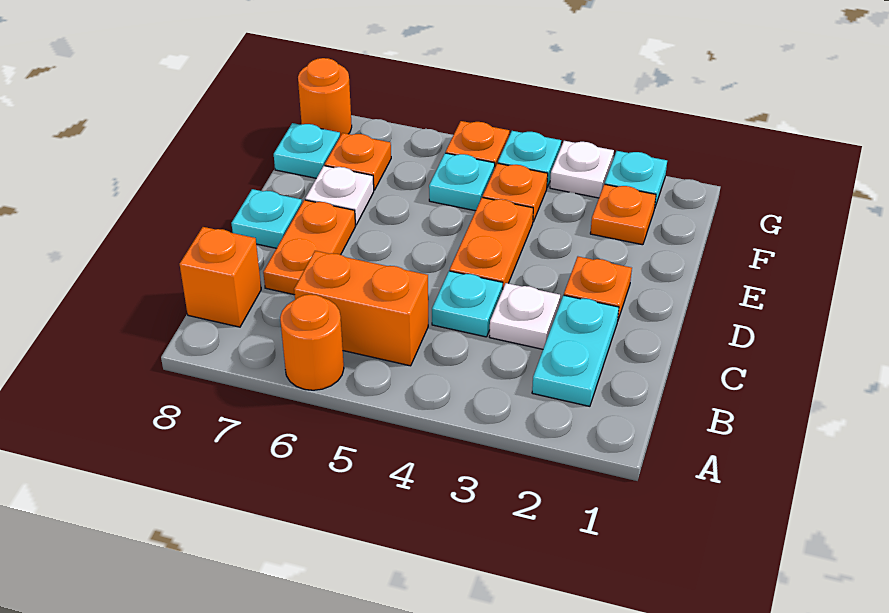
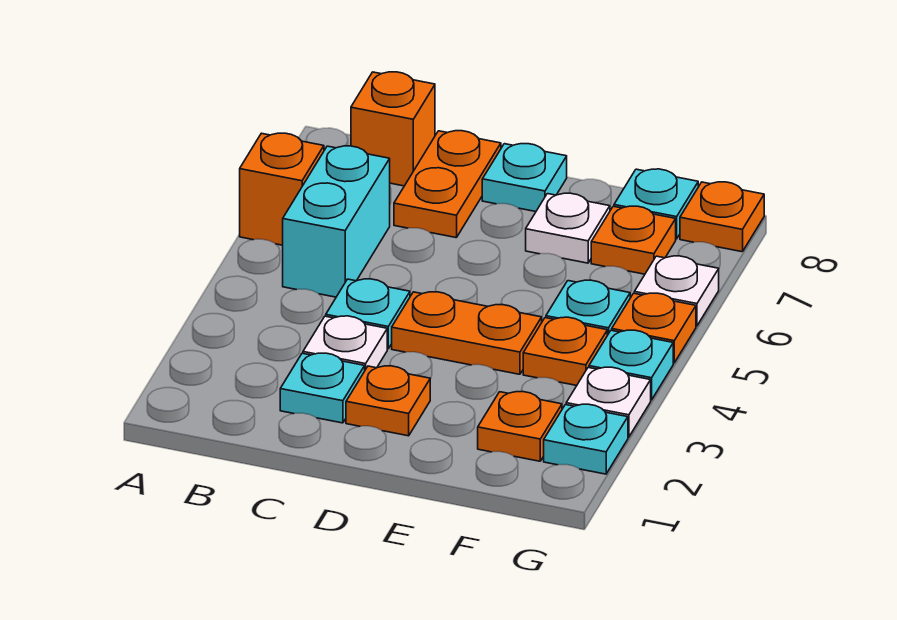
orange 1x1 round brick [280,294,344,390] -> orange 1x1 brick [240,133,324,245]
cyan 1x2 plate [532,295,619,406] -> cyan 1x1 plate [280,353,365,423]
orange 1x2 brick [294,251,428,366] -> cyan 1x2 brick [283,146,390,297]
orange 1x2 plate [263,200,355,295] -> orange 1x2 plate turned to [394,131,501,238]
none -> white 1x1 plate [634,256,719,326]
orange 1x1 round brick [298,58,352,136] -> orange 1x1 plate [680,182,764,252]

